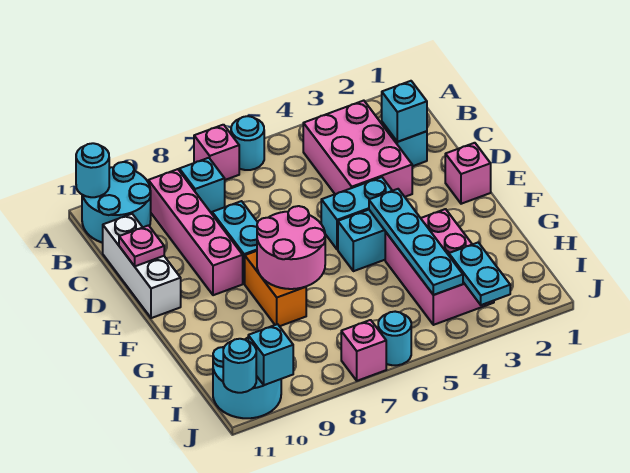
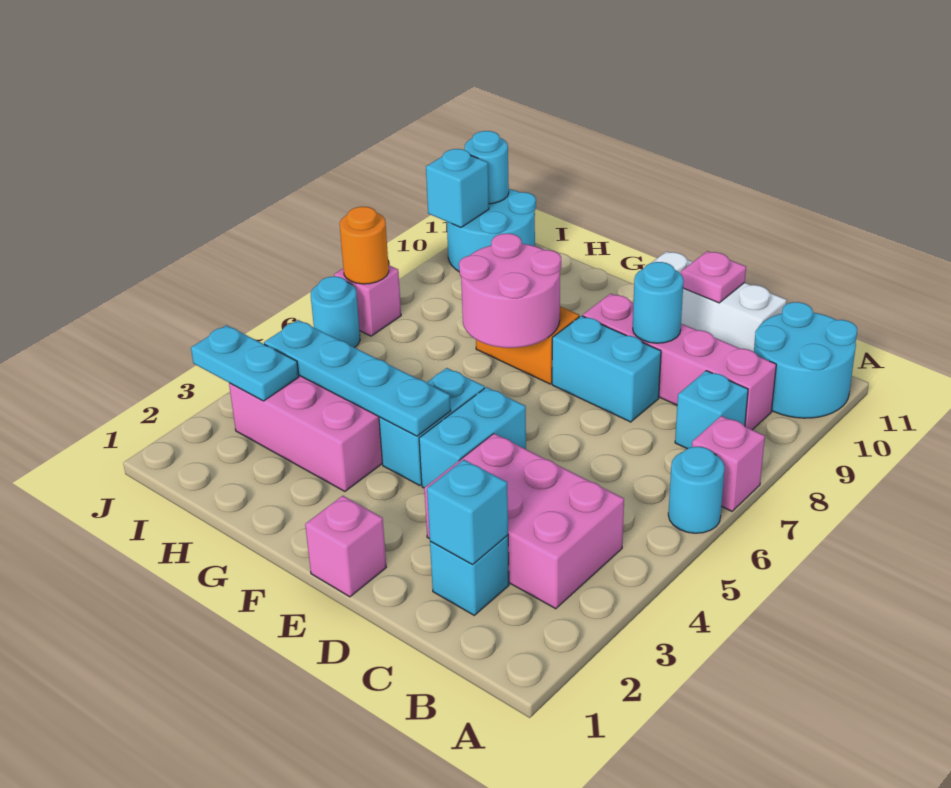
cyan 1x1 round brick [76,143,109,197] -> cyan 1x1 round brick moved to [633,262,684,343]
none -> orange 1x1 round brick [340,207,389,284]

